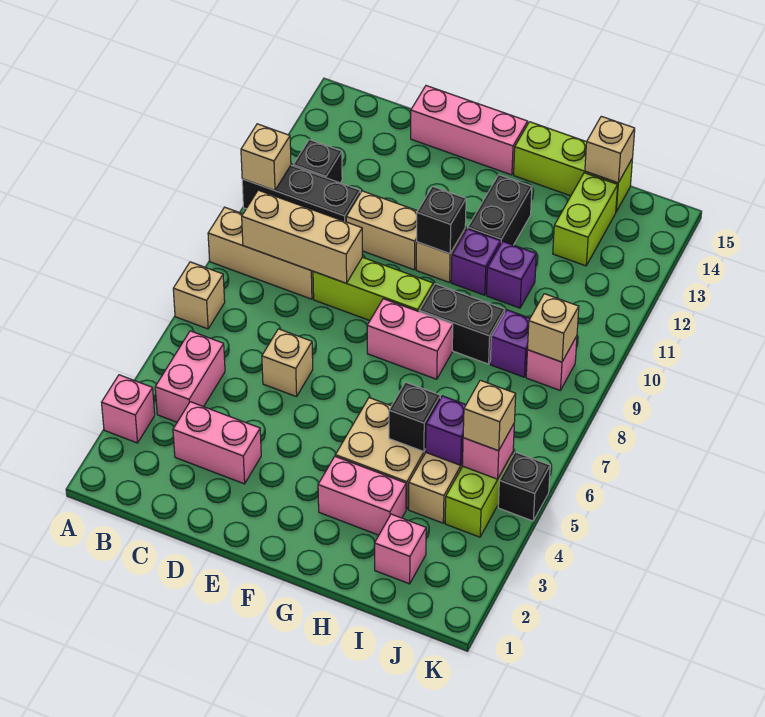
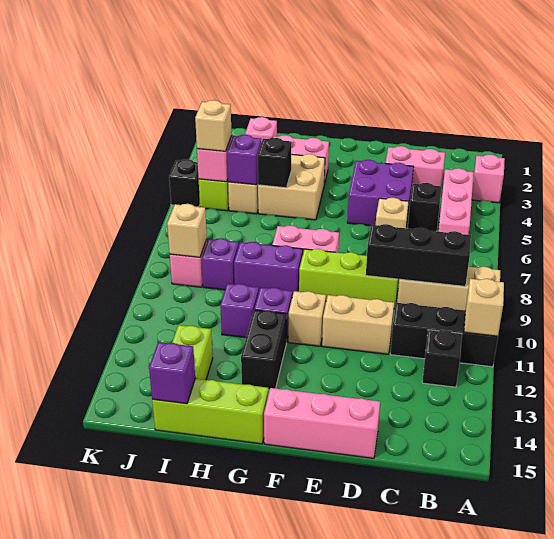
tan 1x1 brick [173,262,225,329] -> none
pink 1x2 brick [155,331,225,422] -> pink 1x3 brick [438,168,474,235]
tan 1x3 brick [242,190,362,283] -> black 1x3 brick [366,224,471,286]
none -> purple 2x2 brick [347,160,413,227]
black 1x1 brick [417,186,466,254] -> black 1x1 brick moved to [408,183,442,231]
black 1x2 brick [419,284,505,364] -> purple 1x2 brick [234,242,303,296]
tan 1x1 brick [585,116,635,183] -> purple 1x1 brick [149,342,195,404]

